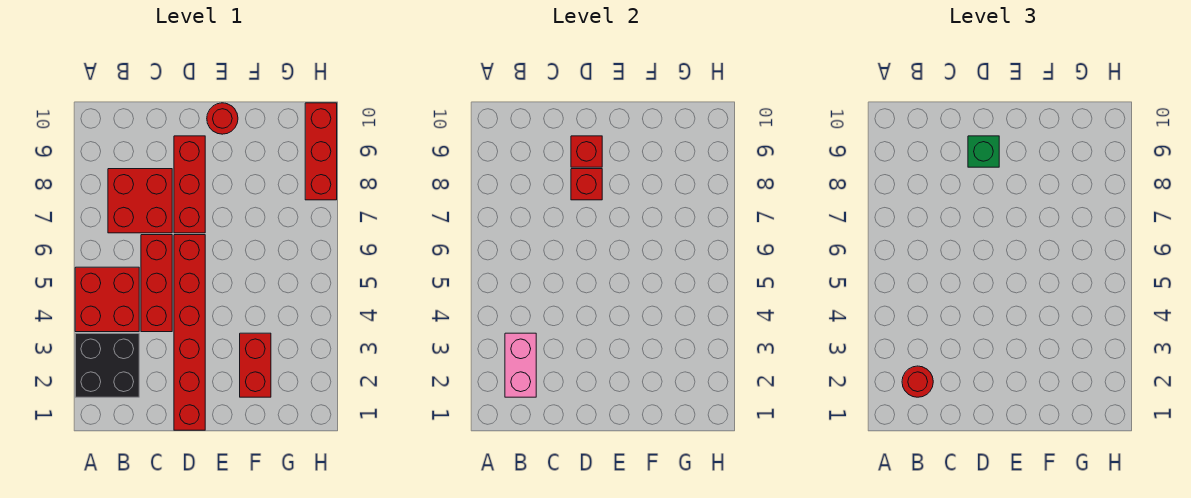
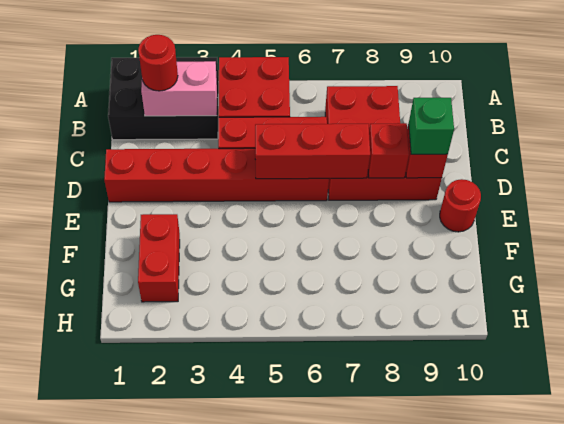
black 2x2 brick [75,333,139,397] -> black 2x3 brick [108,57,218,140]
red 1x2 brick [240,333,271,397] -> red 1x2 brick turned to [138,214,180,302]
red 1x3 brick [305,103,337,200] -> red 1x3 brick moved to [255,124,370,179]

